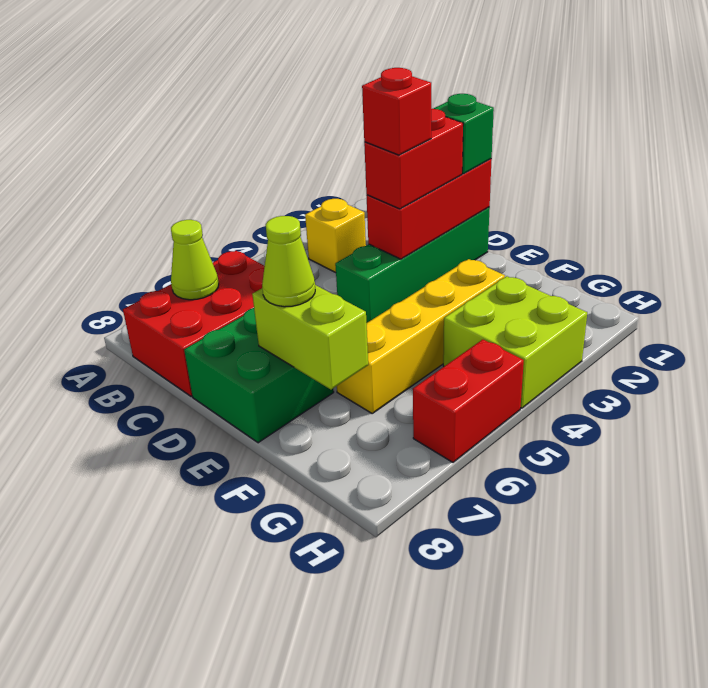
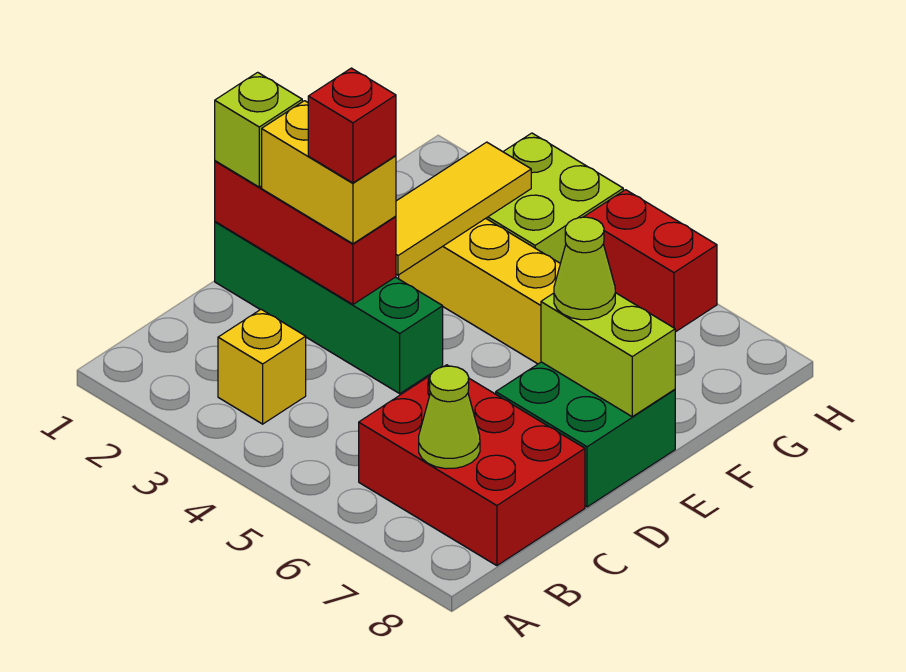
green 1x1 brick [434,94,494,174] -> lime 1x1 brick [215,72,302,187]
red 1x2 brick [364,109,463,209] -> yellow 1x2 brick [262,101,396,244]
none -> yellow 1x3 tile [396,142,531,275]
lime 1x2 brick [252,285,368,389] -> lime 1x2 brick turned to [541,293,675,417]

